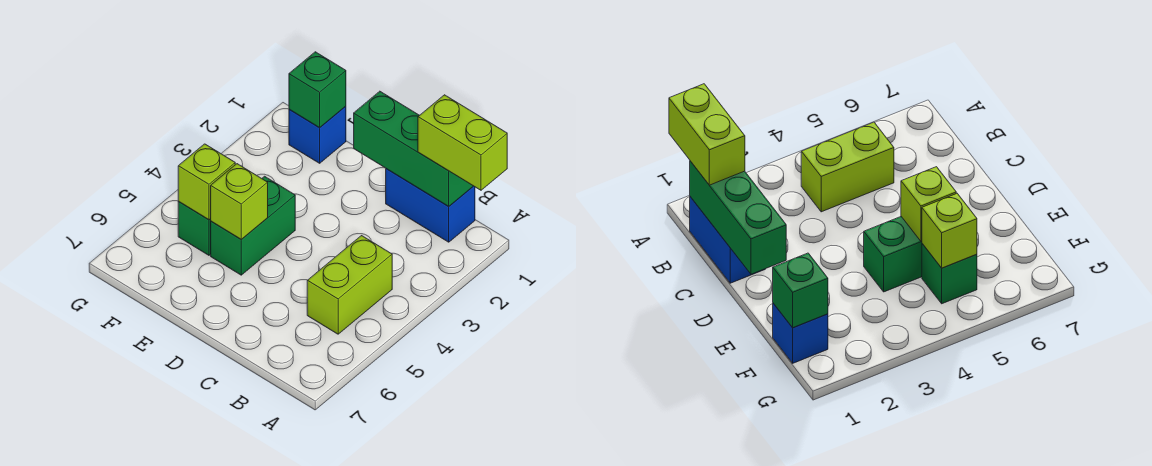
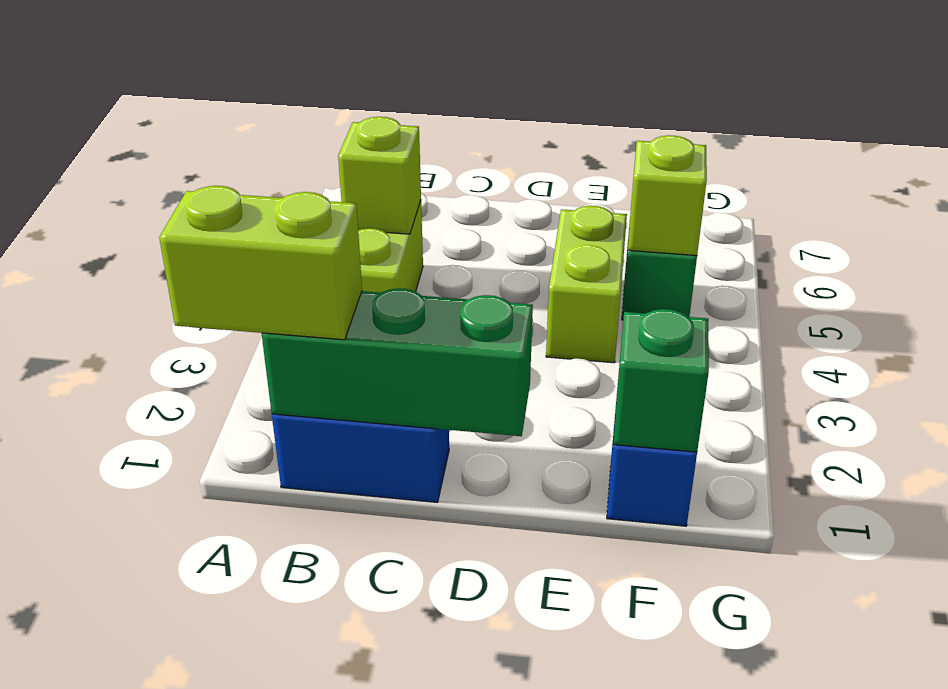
green 1x2 brick [211,176,295,275] -> lime 1x2 brick [546,206,627,363]
lime 1x1 brick [211,164,268,239] -> lime 1x1 brick moved to [338,117,421,234]

